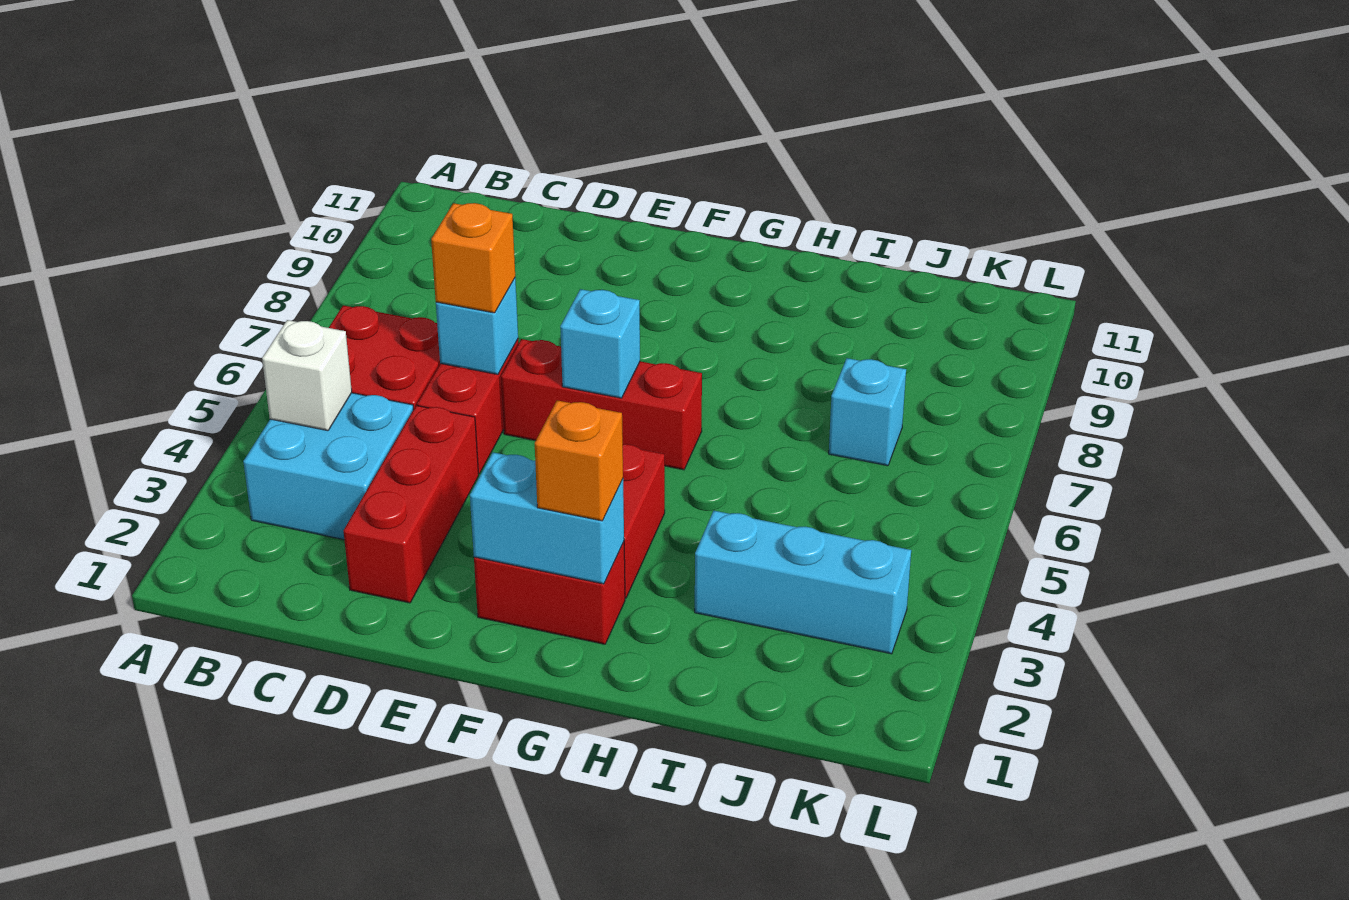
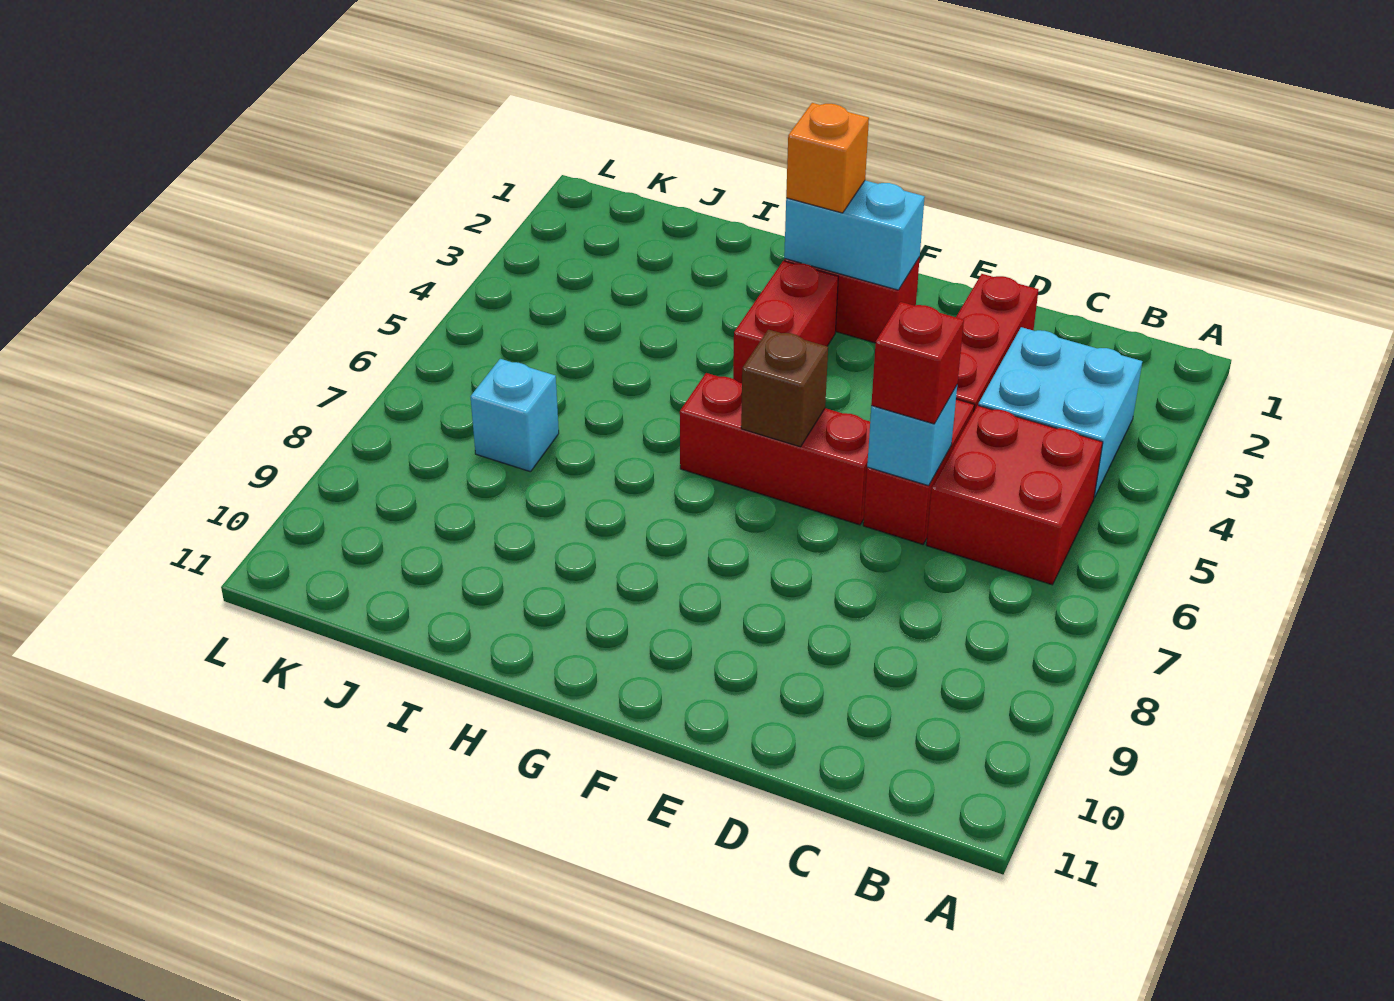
white 1x1 brick [262,320,352,431] -> none
orange 1x1 brick [431,203,515,313] -> red 1x1 brick [871,302,964,424]
cyan 1x1 brick [560,289,640,398] -> brown 1x1 brick [741,330,828,447]
cyan 1x3 brick [695,510,911,654] -> none

